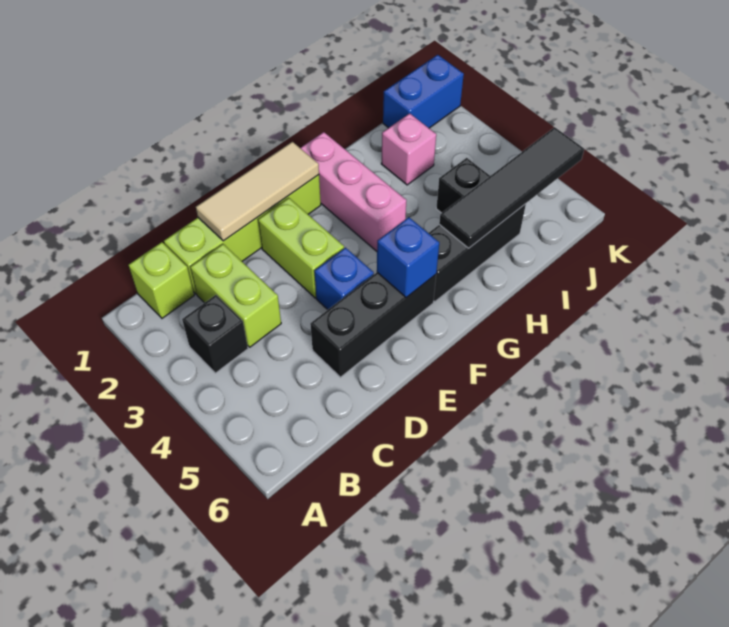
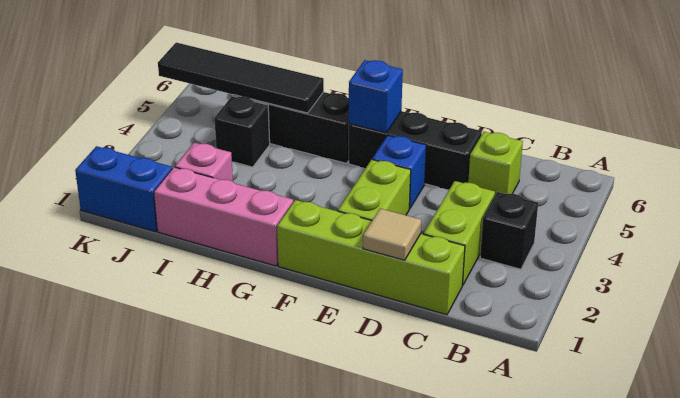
lime 1x1 brick [129,242,194,318] -> lime 1x1 brick moved to [468,132,523,195]
tan 1x3 tile [196,142,319,241] -> tan 1x1 tile [363,209,421,260]
pink 1x3 brick [301,132,406,251] -> pink 1x3 brick turned to [154,167,293,266]

